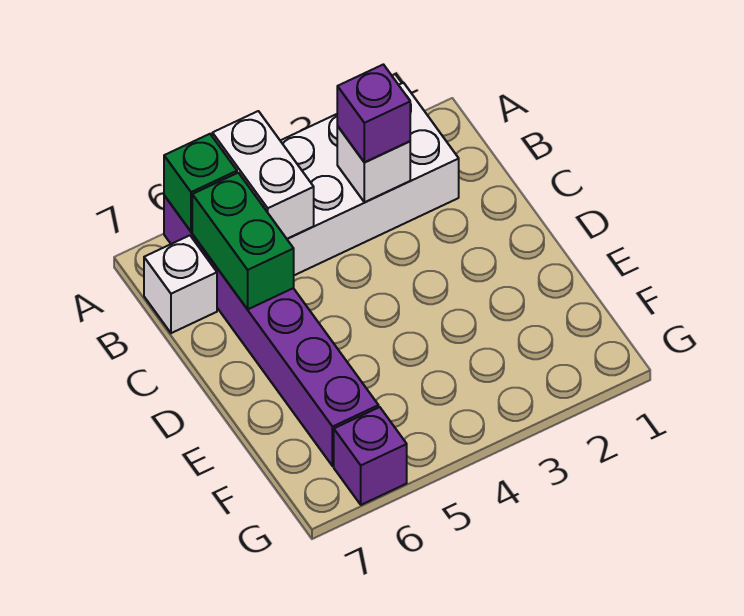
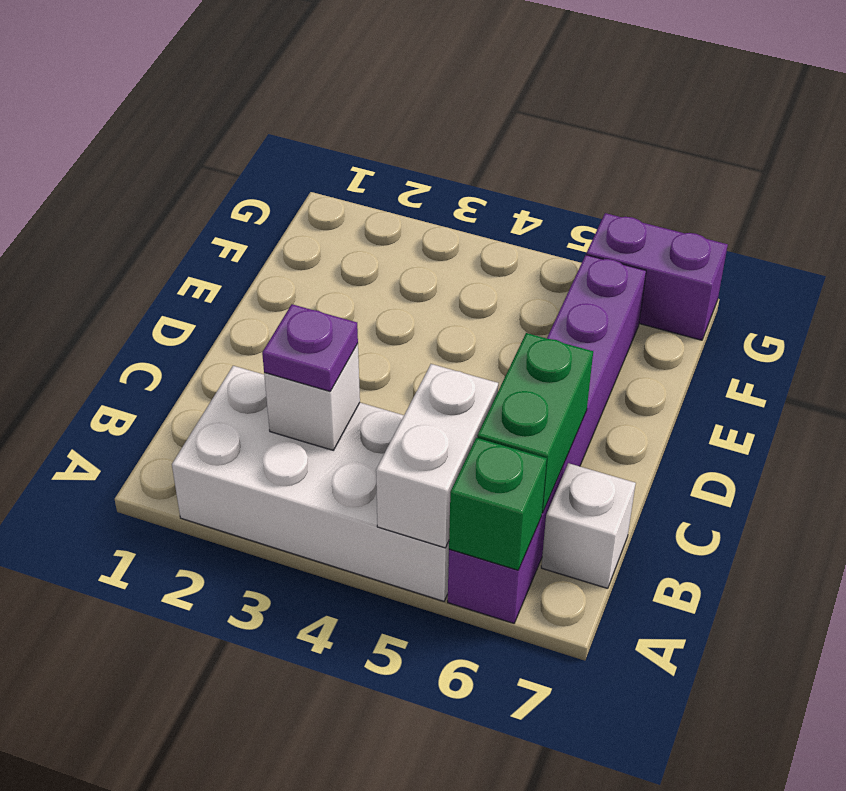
purple 1x1 brick [337,64,410,162] -> purple 1x1 plate [262,304,358,391]
purple 1x1 brick [334,407,407,505] -> purple 1x2 brick [586,213,728,340]

